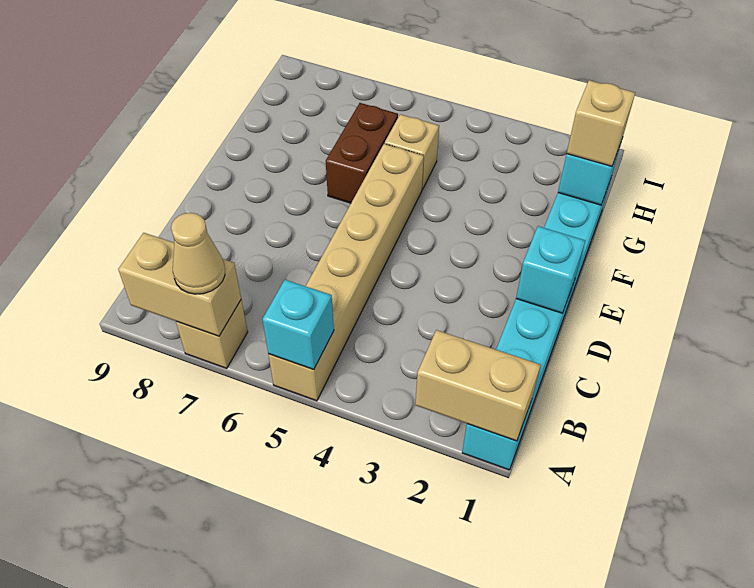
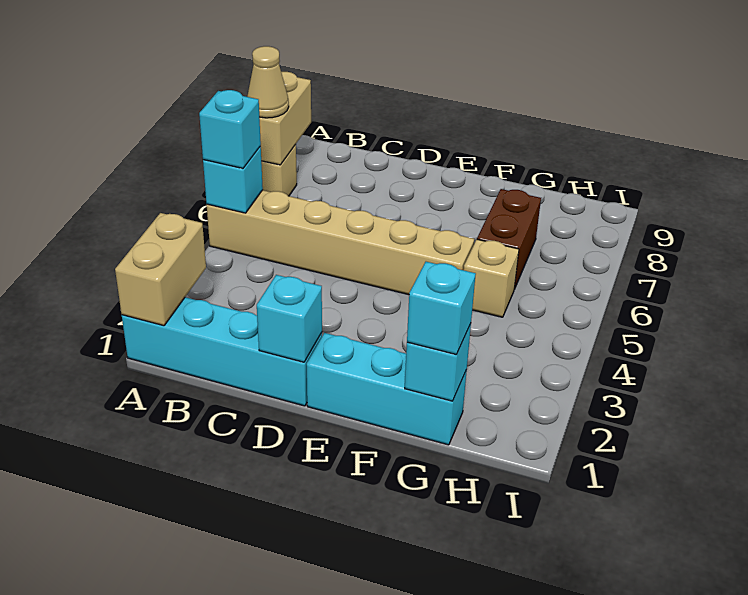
none -> cyan 1x1 brick [199,90,261,168]
brown 1x2 brick [326,103,398,203] -> brown 1x2 brick turned to [477,189,541,289]
tan 1x1 brick [567,80,635,166] -> cyan 1x1 brick [407,262,476,355]

